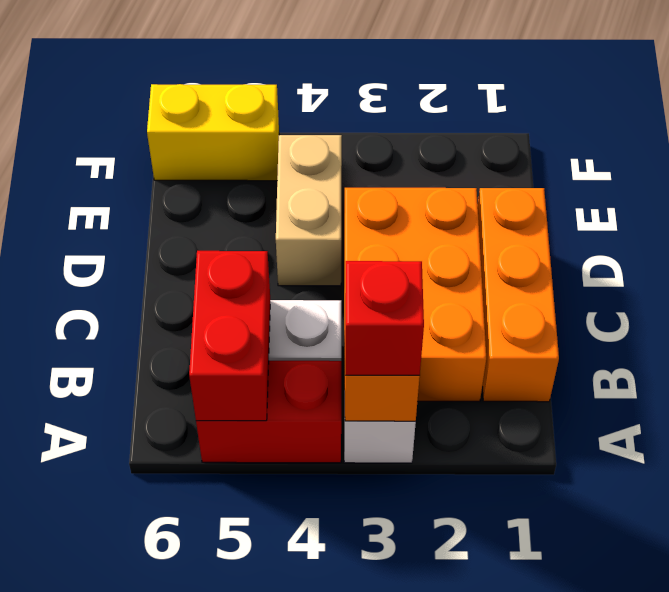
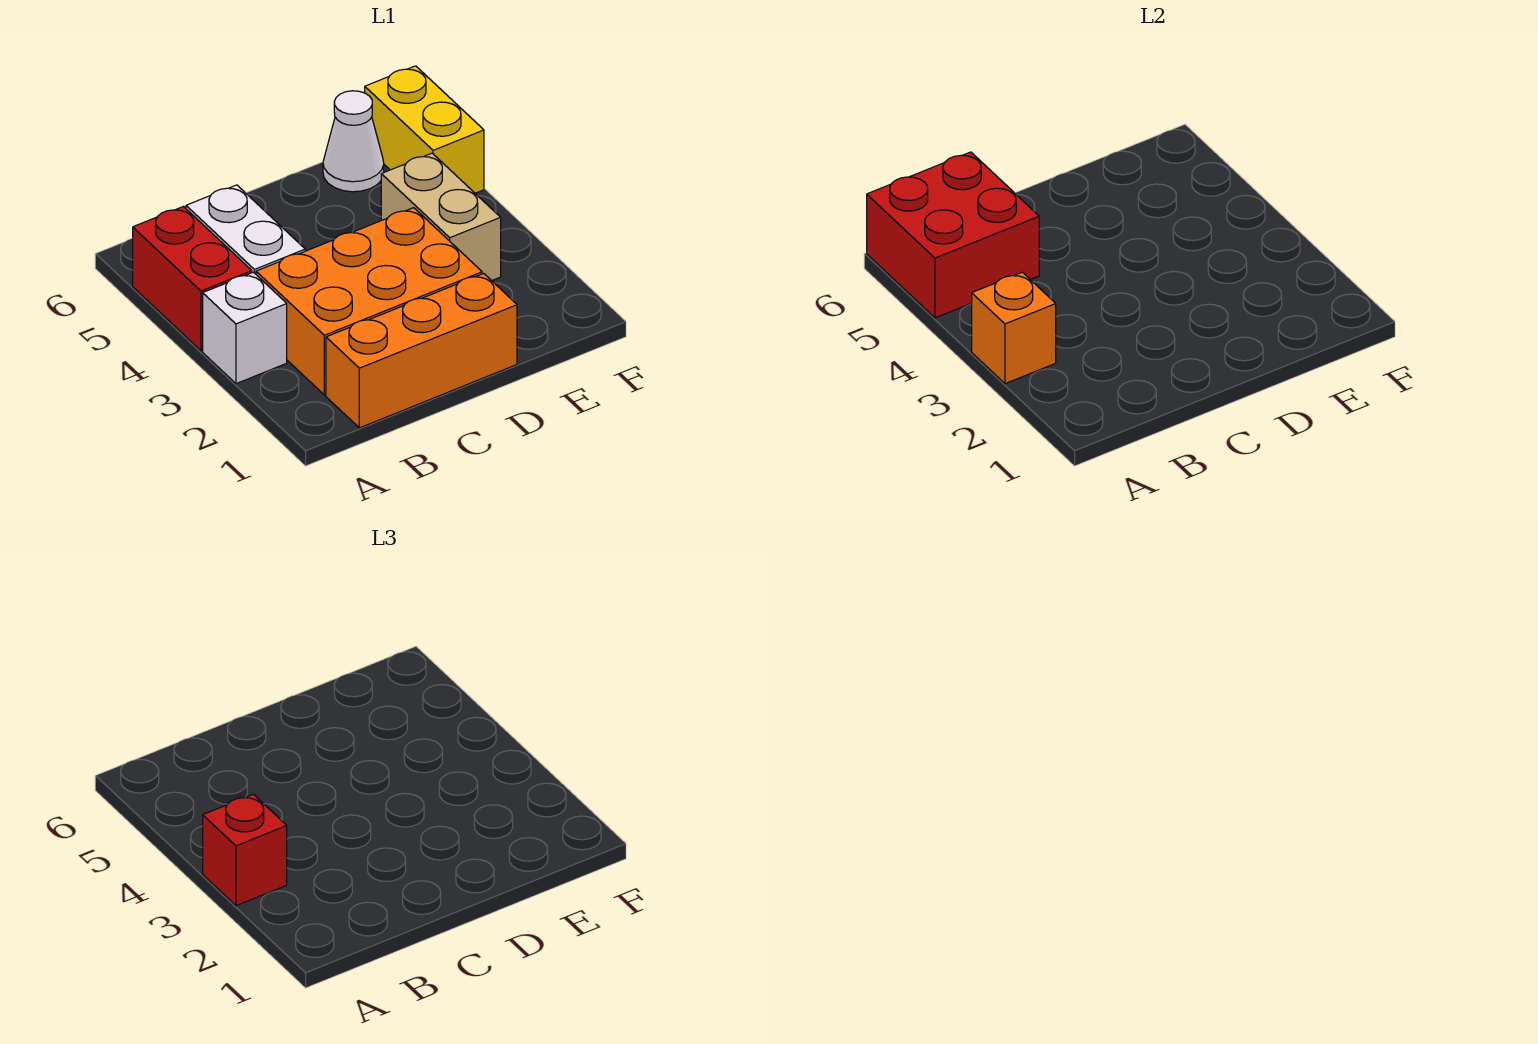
red 1x2 brick [189,250,270,421] -> red 2x2 brick [867,152,1039,318]
tan 1x2 brick [276,135,342,286] -> tan 1x2 brick turned to [381,153,501,281]
none -> white 1x1 cone [323,91,384,192]

